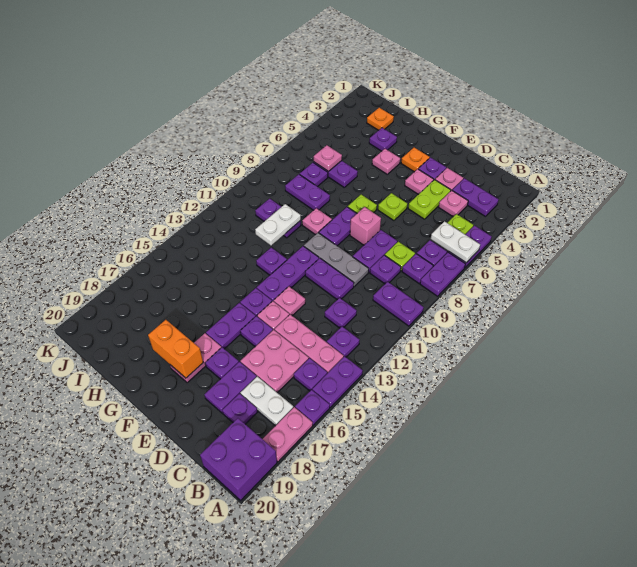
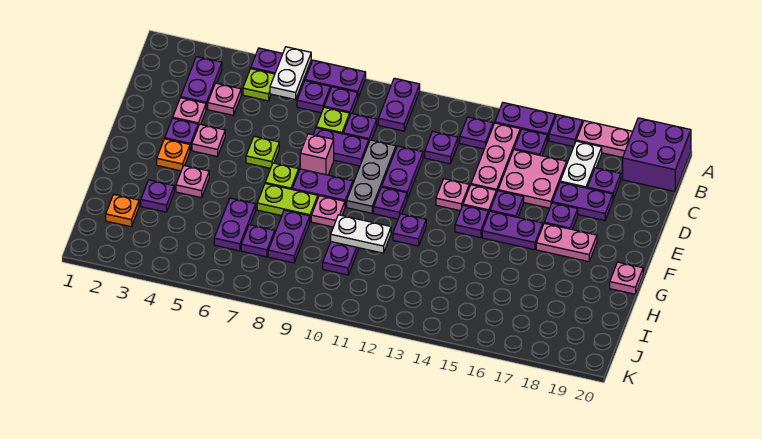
lime 1x2 plate [408,180,451,219] -> lime 1x2 plate moved to [257,184,318,221]
purple 1x3 plate [257,246,319,301] -> purple 1x1 plate [374,187,407,219]
orange 1x2 brick [148,320,203,378] -> none
pink 1x1 plate [314,145,342,172] -> pink 1x1 plate moved to [610,262,643,294]

